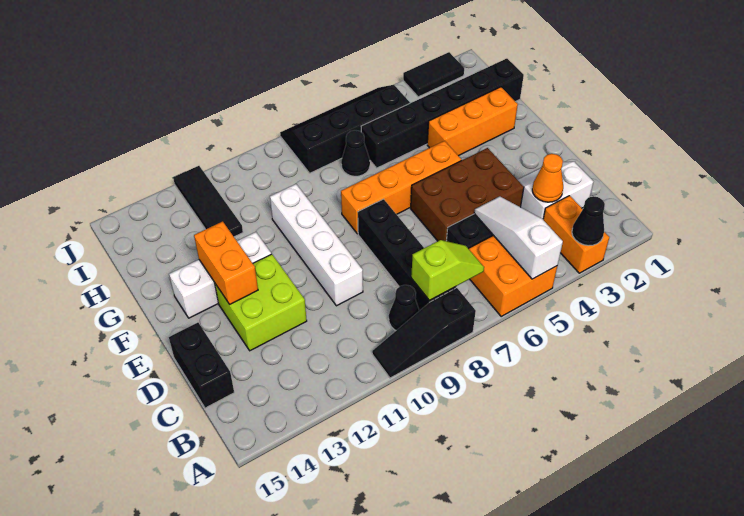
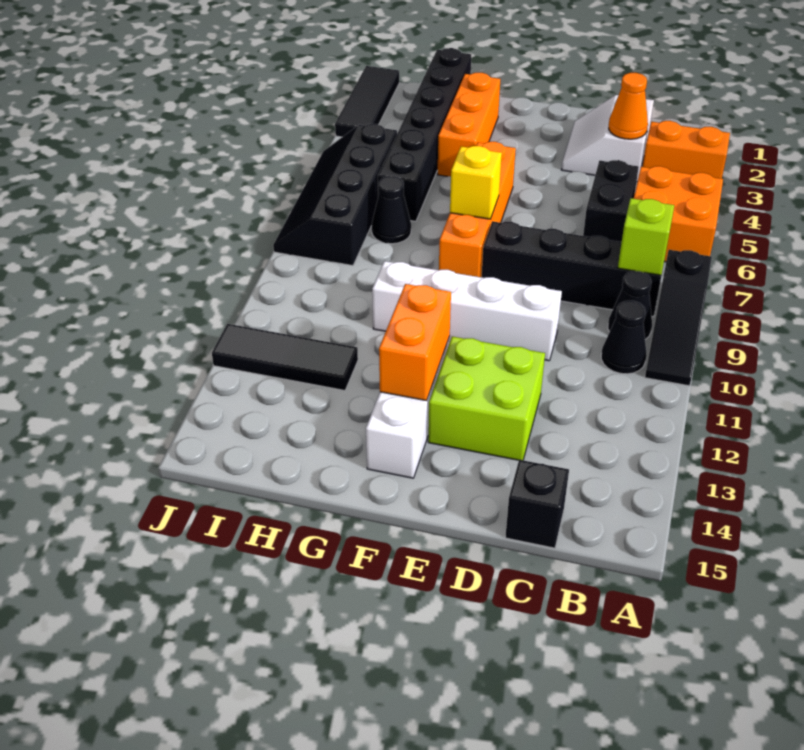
black 1x1 cone [572,196,605,246] -> black 1x1 cone moved to [601,301,647,374]
white 1x3 slope [474,196,563,279] -> none
black 1x2 brick [169,323,234,408] -> black 1x1 brick [505,460,569,548]
brown 2x3 brick [411,148,524,241] -> none
orange 1x2 brick [194,221,258,304] -> orange 1x2 brick turned to [379,284,451,401]
none -> yellow 1x1 brick [450,146,502,219]
black 1x2 tile [403,52,464,97] -> black 1x3 tile [335,66,399,137]

